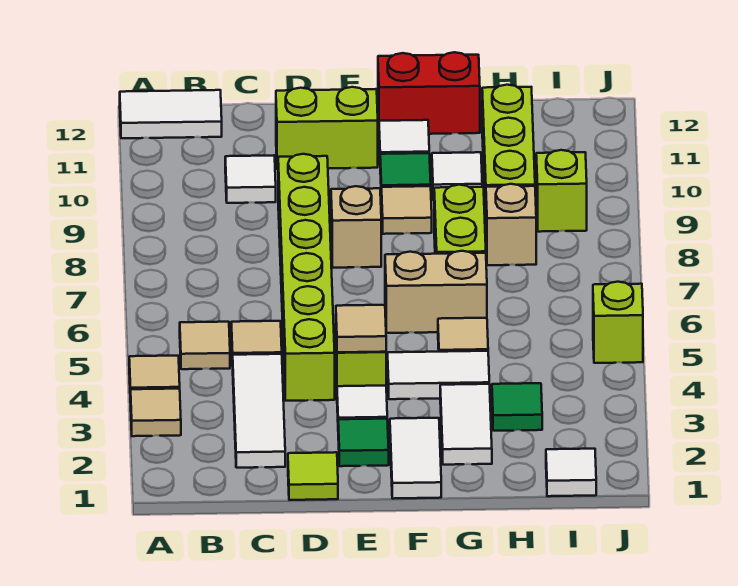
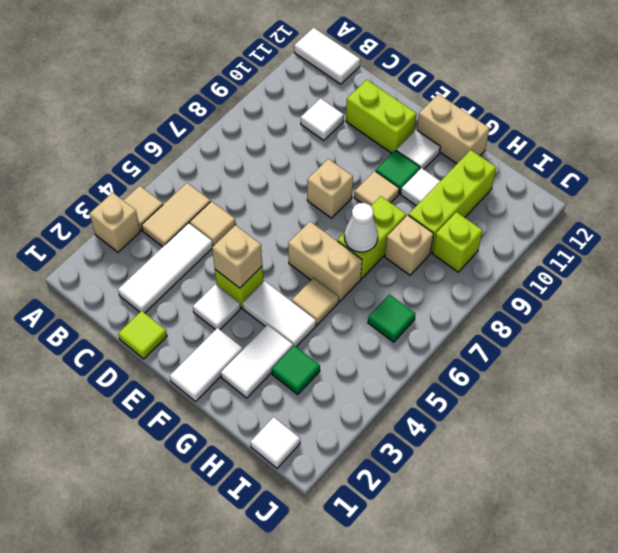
tan 1x1 tile [131,389,181,436] -> tan 1x1 brick [90,193,141,252]
tan 1x1 tile [180,322,230,369] -> tan 1x2 tile [142,183,210,247]
lime 1x6 brick [278,154,335,401] -> none
green 1x1 tile [338,419,389,466] -> green 1x1 tile moved to [368,294,416,342]
tan 1x1 tile [336,305,386,352] -> tan 1x1 brick [212,225,262,288]
red 1x2 brick [378,52,480,134] -> tan 1x2 brick [417,94,490,164]
none -> white 1x1 cone [344,203,378,252]
lime 1x1 brick [593,282,643,363] -> none

